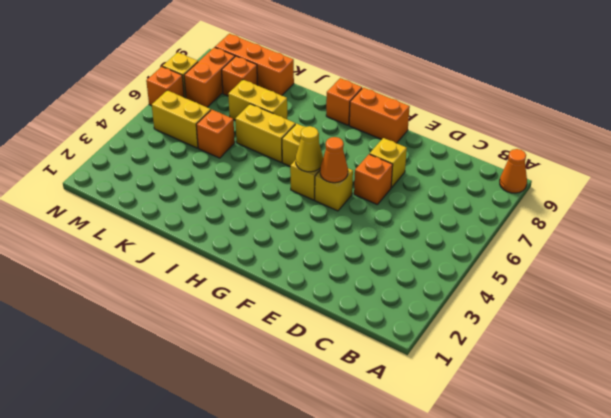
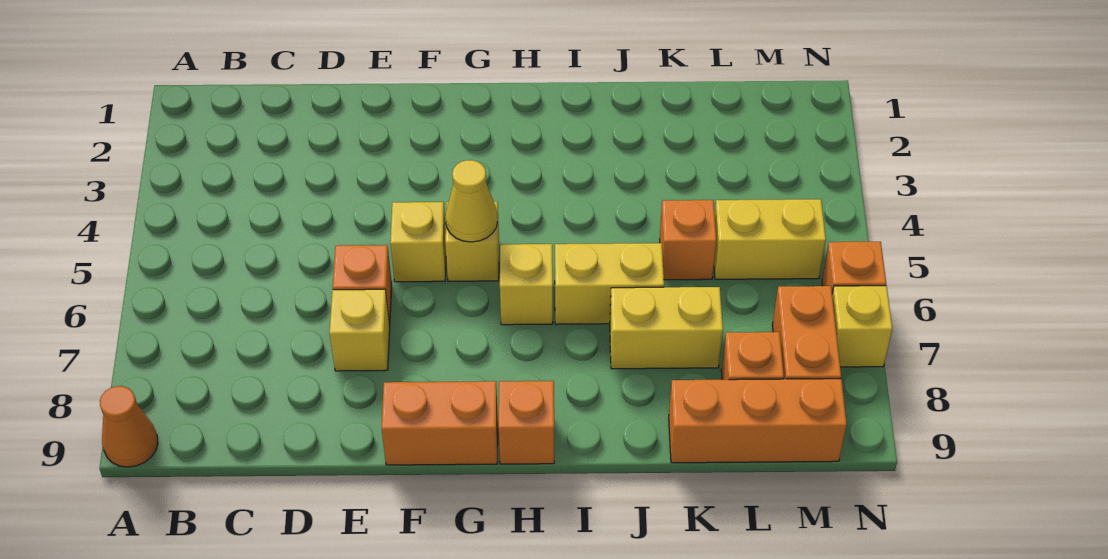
orange 1x1 cone [320,137,348,183] -> none

